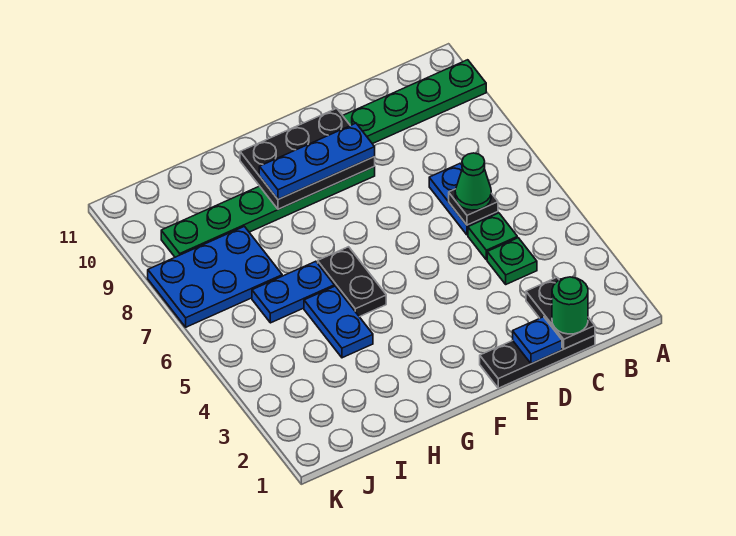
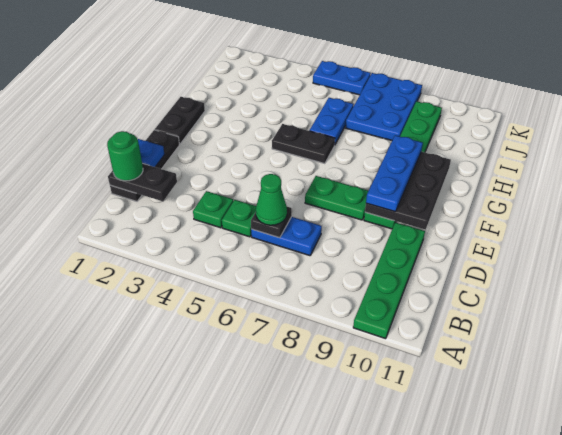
none -> green 1x2 plate [305,176,368,220]
none -> black 1x2 plate [155,97,205,144]
blue 1x2 plate [304,286,373,358] -> blue 1x2 plate moved to [313,61,371,95]

